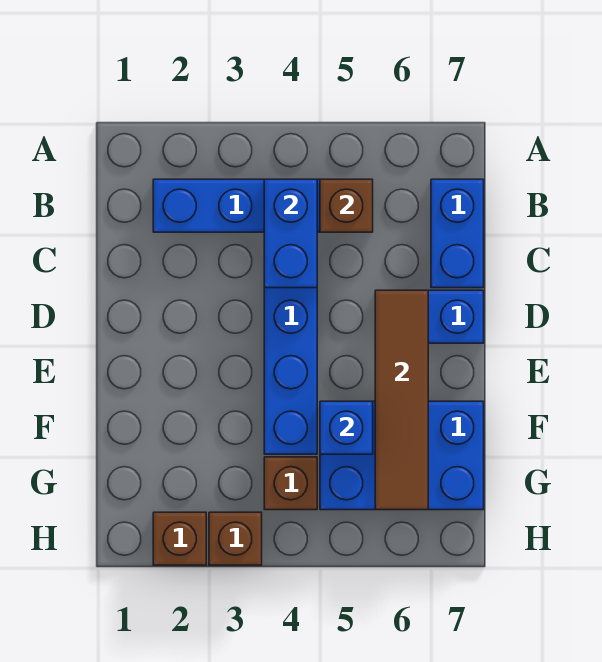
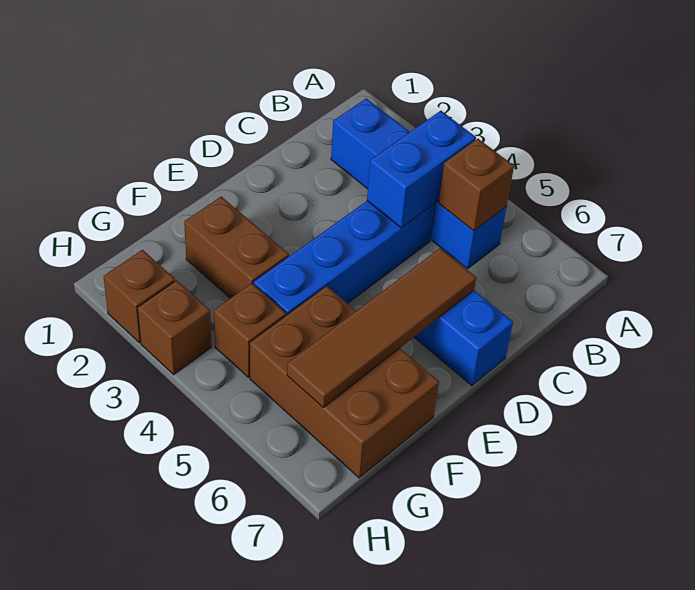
blue 1x2 brick [431,179,484,288] -> none
none -> brown 1x2 brick [184,197,289,298]
blue 2x3 brick [320,401,484,510] -> brown 2x3 brick [250,286,439,478]
blue 1x1 brick [320,401,373,454] -> none

